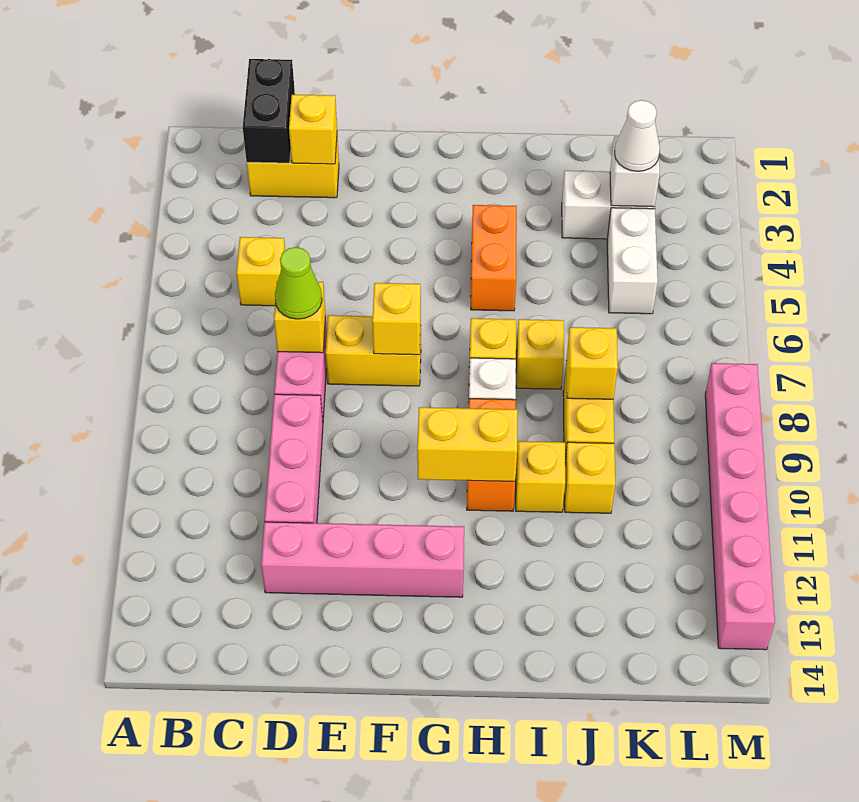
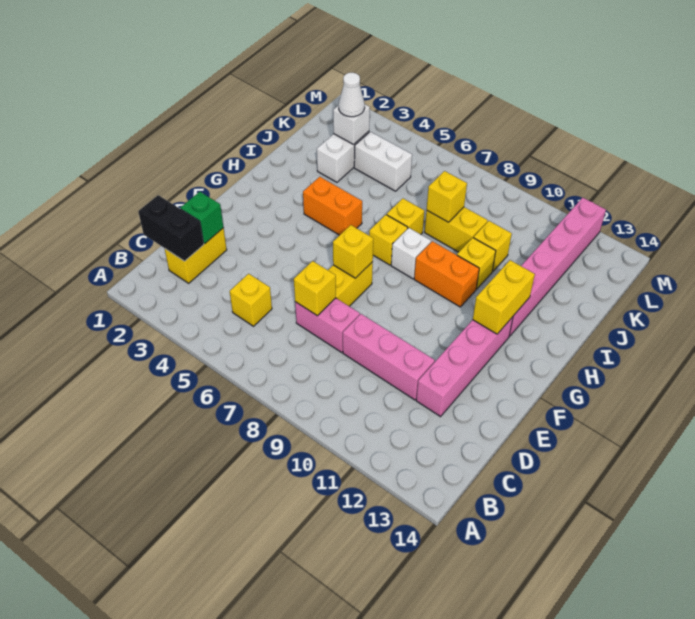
yellow 1x1 brick [289,95,337,164] -> green 1x1 brick [181,192,224,243]
lime 1x1 cone [275,247,322,319] -> none
yellow 1x2 brick [417,407,518,481] -> yellow 1x2 brick moved to [473,260,535,334]
pink 1x6 brick [705,363,775,650] -> pink 1x6 brick turned to [509,198,606,336]

